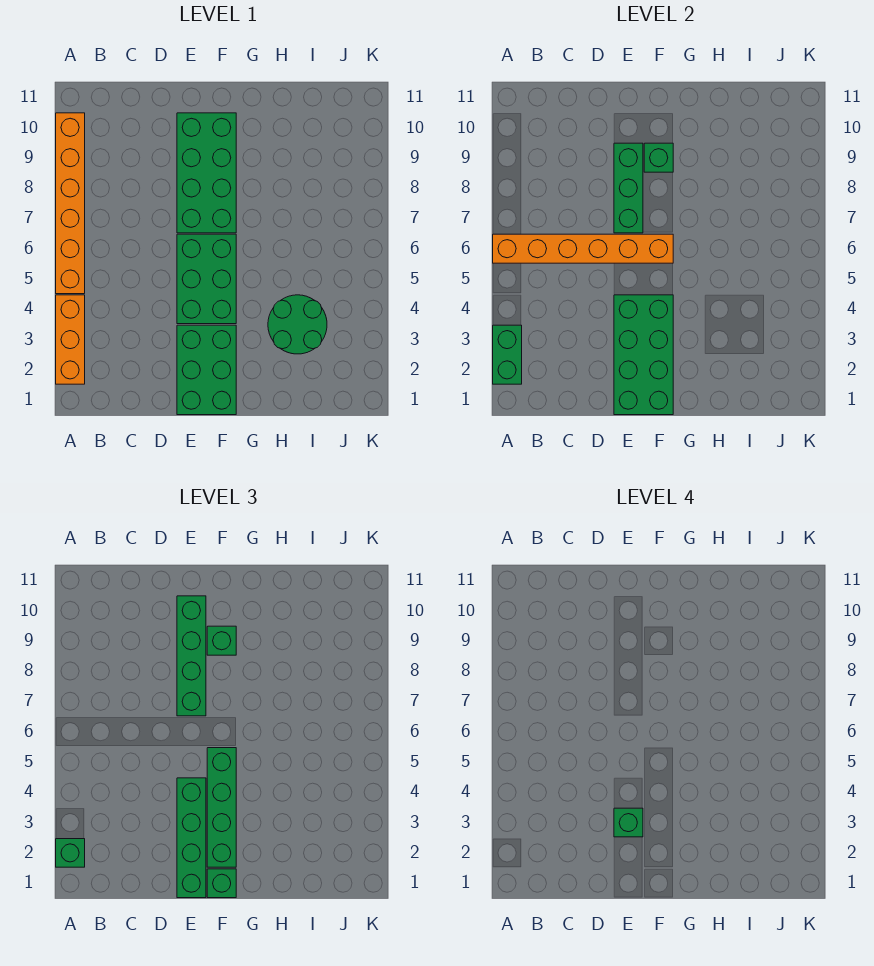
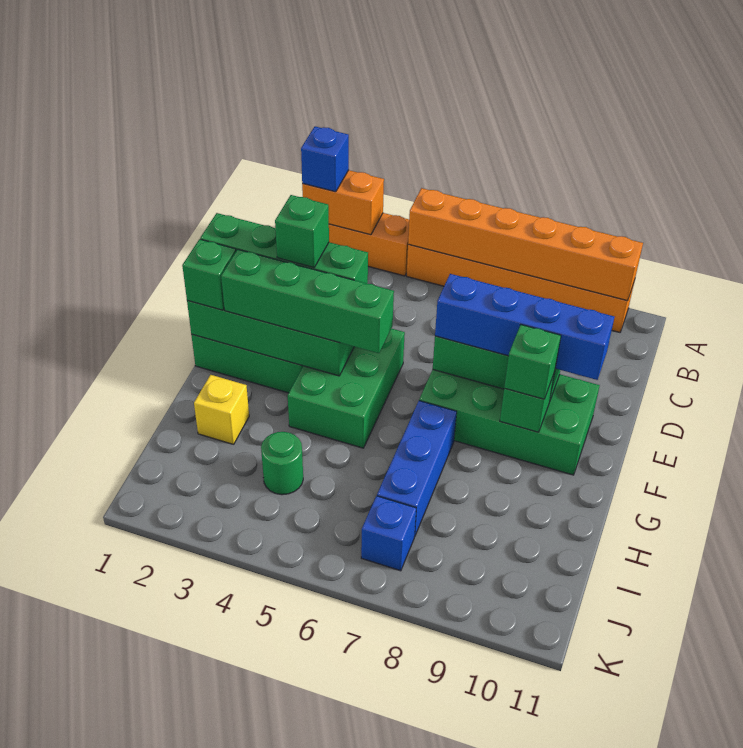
green 1x2 brick [493,325,522,384] -> orange 1x2 brick [302,170,384,235]
green 1x1 brick [56,839,85,867] -> blue 1x1 brick [301,126,349,192]
orange 1x6 brick [493,234,673,263] -> orange 1x6 brick turned to [408,188,643,301]
green 2x3 brick [177,234,236,324] -> green 2x3 brick turned to [288,329,405,448]
green 1x4 brick [177,596,206,716] -> blue 1x4 brick [435,274,614,380]
none -> blue 1x3 brick [377,401,457,535]
none -> yellow 1x1 brick [194,375,249,444]
green 2x2 round brick [268,295,327,354] -> green 1x1 round brick [261,432,303,495]
none -> blue 1x1 brick [361,496,416,571]

